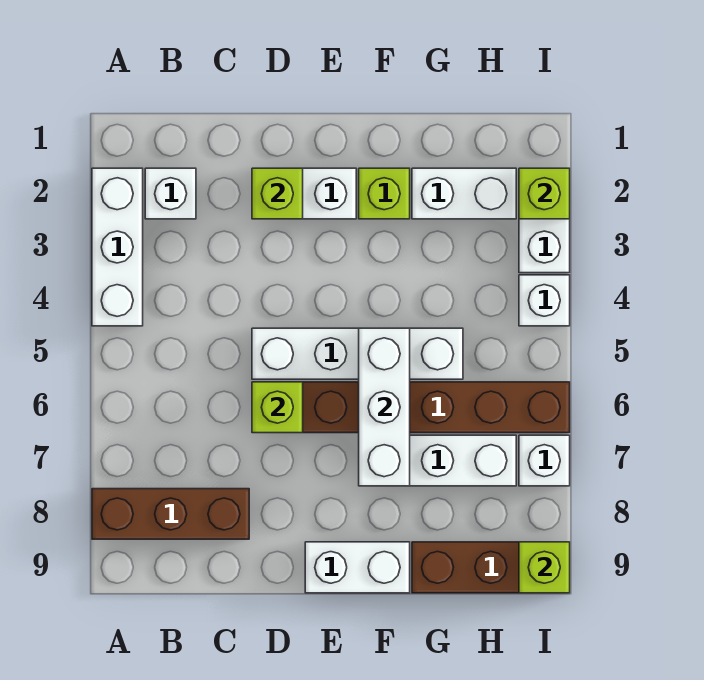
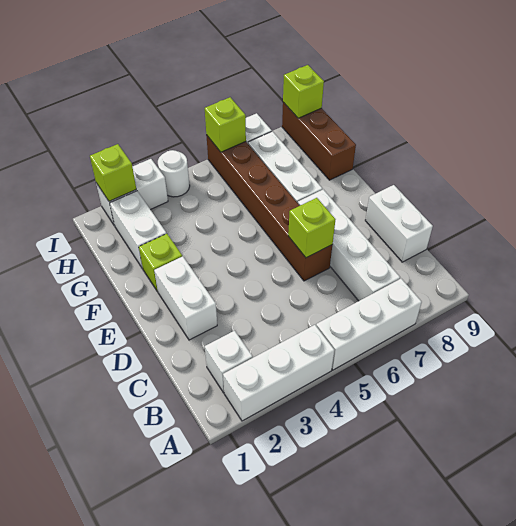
brown 1x3 brick [92,489,249,539] -> none
lime 1x1 brick [252,168,303,219] -> lime 1x1 brick moved to [205,97,246,152]
white 1x4 brick [252,328,463,379] -> white 1x4 brick moved to [298,189,400,301]
white 1x2 brick [305,542,410,593] -> white 1x2 brick moved to [365,185,433,262]
white 1x3 brick [359,328,410,486] -> white 1x3 brick moved to [316,279,422,370]
white 1x1 brick [519,275,570,326] -> white 1x1 round brick [158,150,190,197]

